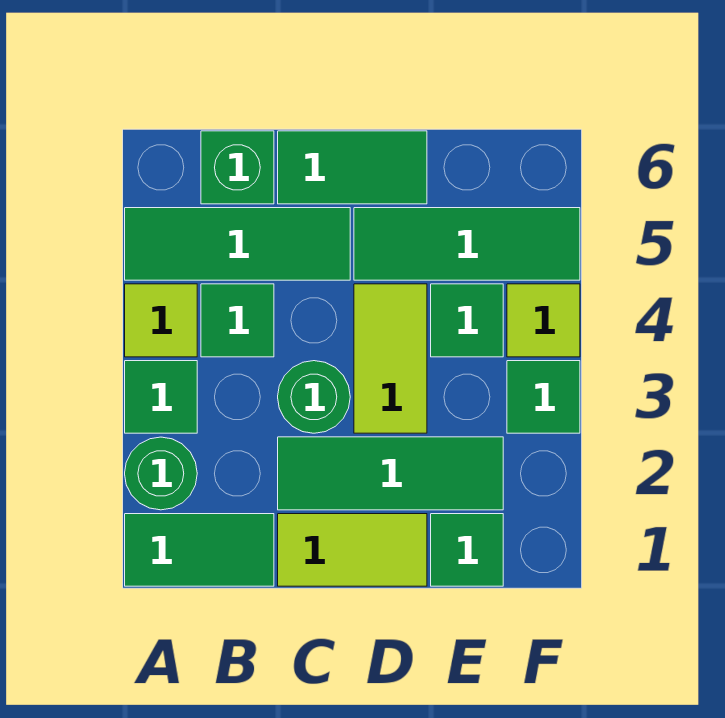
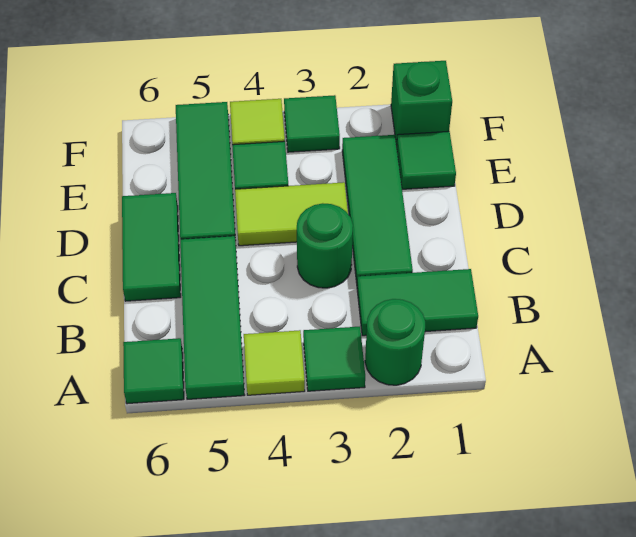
green 1x2 tile [125,514,274,586] -> green 1x2 tile turned to [357,269,478,336]
green 1x1 tile [201,284,274,357] -> green 1x1 tile moved to [123,338,184,404]
green 1x1 brick [201,131,274,204] -> green 1x1 brick moved to [391,61,452,145]
lime 1x2 tile [278,514,427,586] -> none

